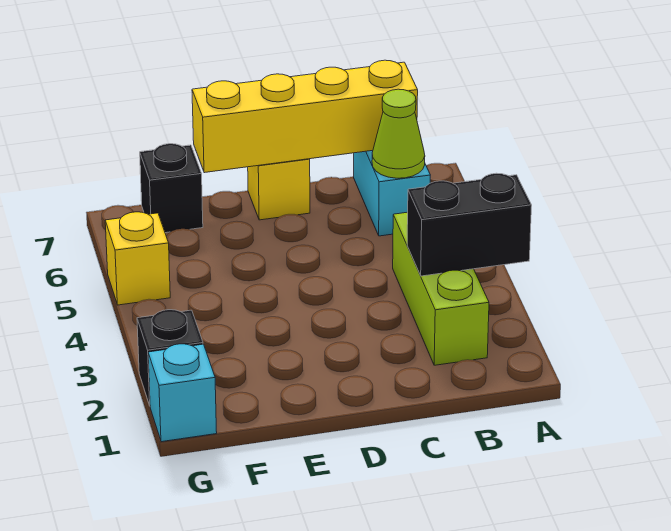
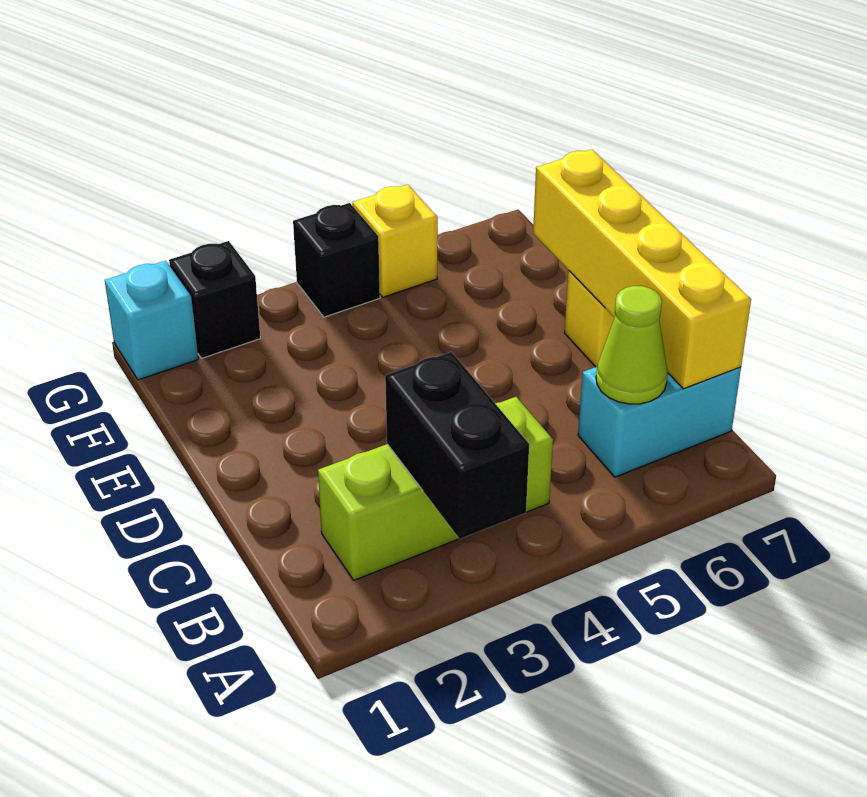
black 1x1 brick [140,144,203,233] -> black 1x1 brick moved to [293,203,380,317]

